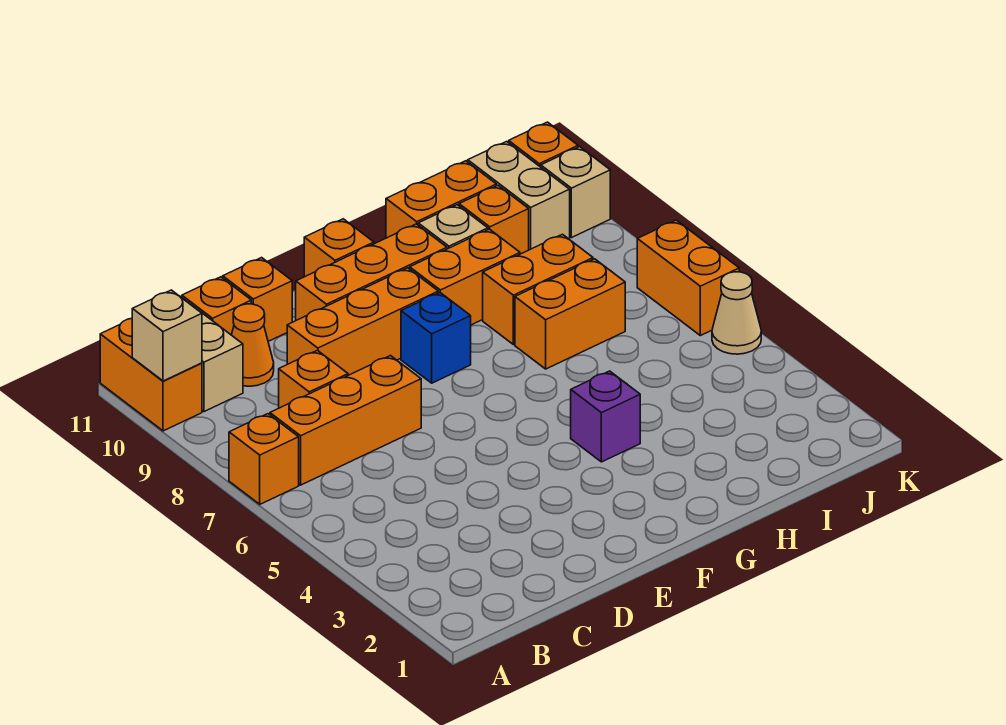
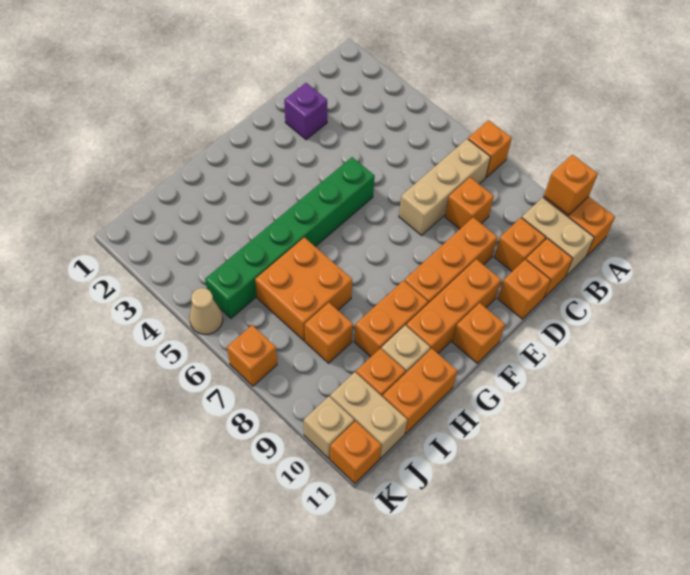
tan 1x1 brick [132,290,202,381] -> orange 1x1 brick [544,155,598,215]
orange 1x3 brick [270,356,421,485] -> tan 1x3 brick [399,139,491,235]
orange 1x1 cone [232,304,274,386] -> orange 1x1 brick [494,218,546,271]
none -> green 1x6 brick [205,157,375,318]
blue 1x1 brick [401,292,471,383] -> none
purple 1x1 brick [571,371,640,462] -> purple 1x1 brick moved to [284,83,327,140]
orange 1x2 brick [515,259,625,369] -> orange 2x2 brick [255,237,352,341]
orange 1x2 brick [483,234,593,345] -> orange 1x1 brick [305,303,353,363]
orange 1x2 brick [637,220,739,336] -> orange 1x1 brick [227,325,277,386]

